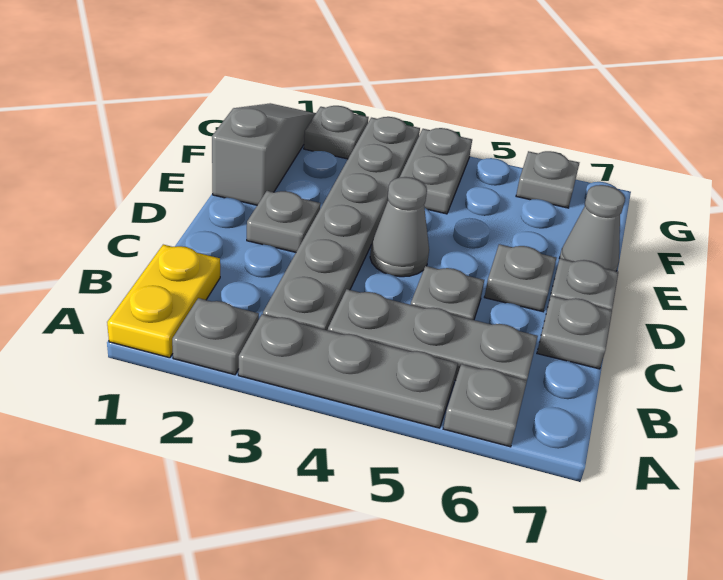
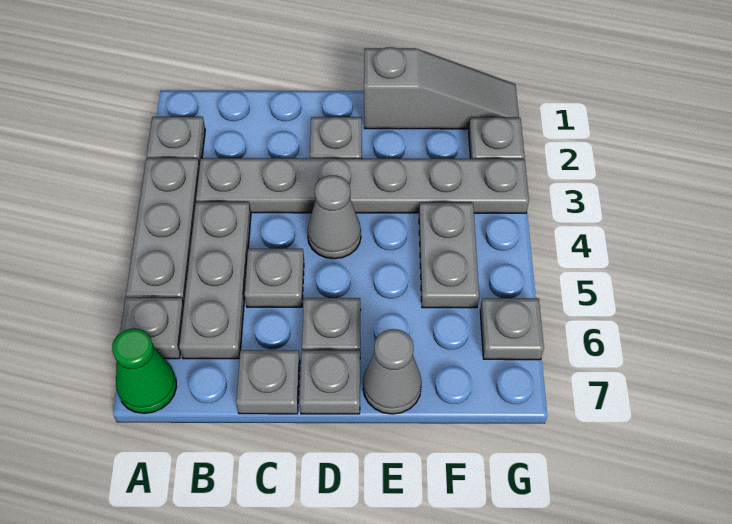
yellow 1x2 plate [107,245,220,358] -> none
none -> green 1x1 cone [112,329,177,413]
grey 1x2 plate [399,128,472,214] -> grey 1x2 plate turned to [419,203,479,308]

